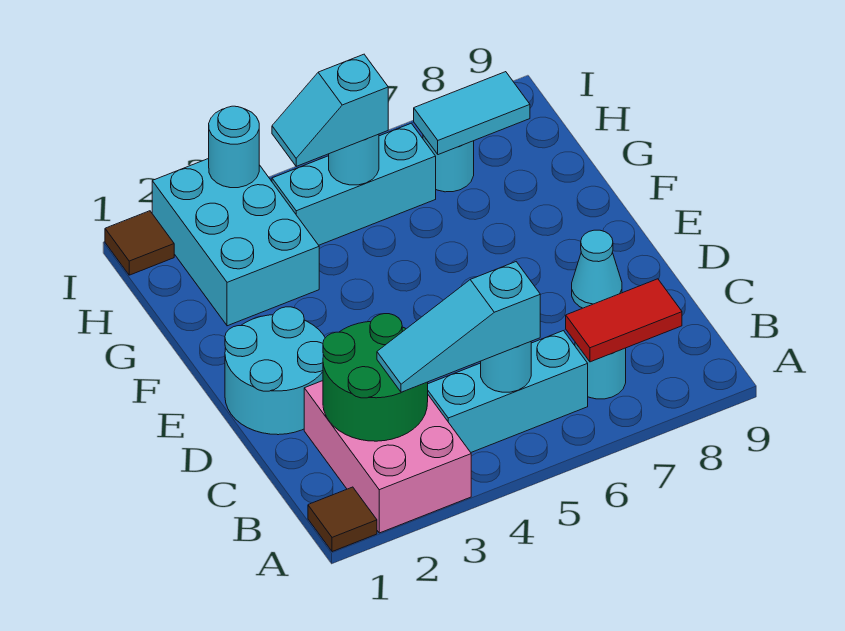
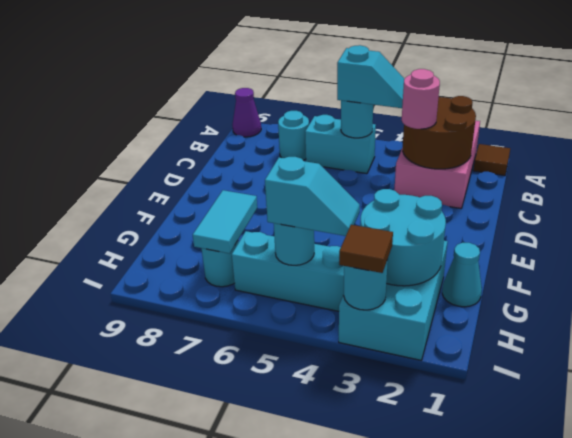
none -> purple 1x1 cone [232,88,261,137]
green 2x2 round brick [323,314,428,441] -> brown 2x2 round brick [403,96,476,169]
cyan 1x3 slope [377,262,540,392] -> cyan 1x2 slope [337,45,404,108]
cyan 1x3 brick [428,331,588,452] -> cyan 1x2 brick [305,115,376,174]
red 1x2 tile [566,279,682,362] -> none
none -> pink 1x1 round brick [402,69,440,129]
cyan 2x2 round brick [225,307,325,435] -> cyan 2x2 round brick moved to [360,189,446,286]
cyan 1x1 cone [572,230,622,308] -> cyan 1x1 cone moved to [442,243,482,307]
cyan 1x2 tile [414,72,530,155] -> cyan 1x2 tile turned to [193,190,257,254]
brown 1x1 tile [105,211,174,275] -> brown 1x1 tile moved to [339,225,393,273]

